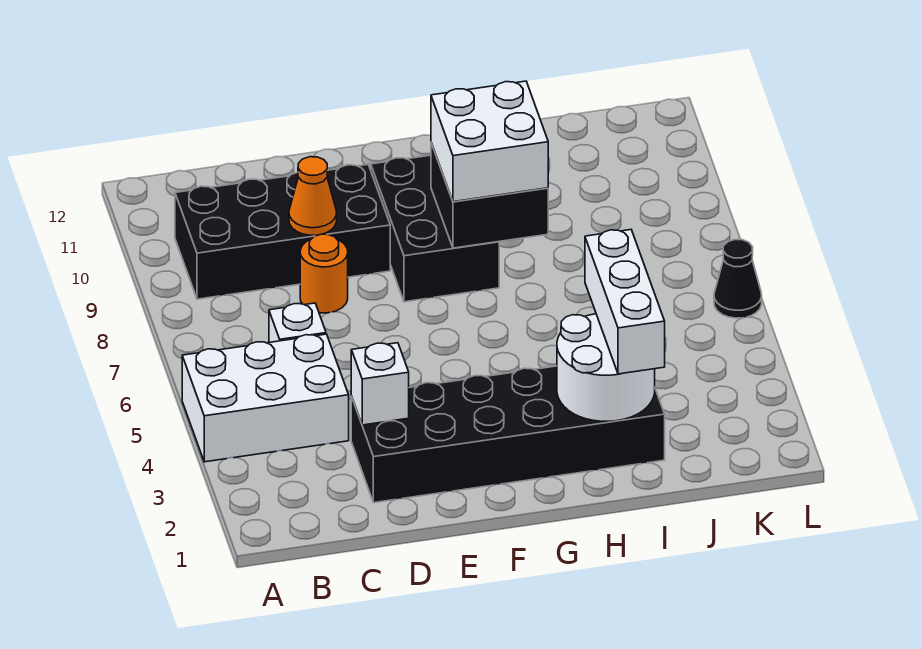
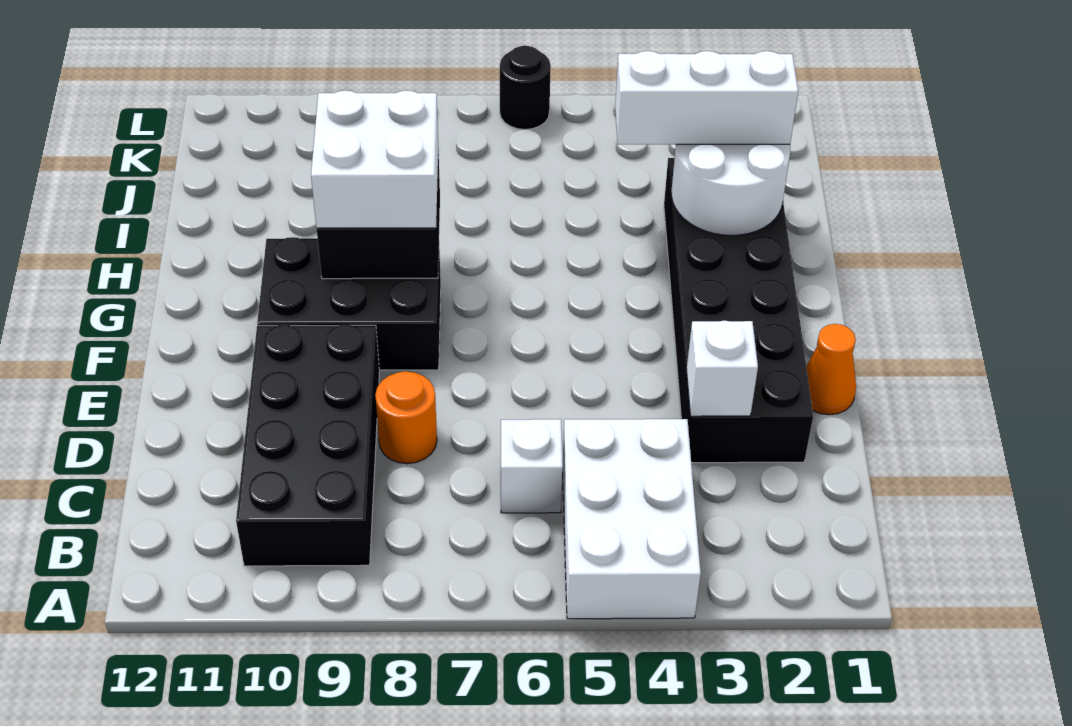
orange 1x1 cone [289,157,337,235] -> orange 1x1 cone moved to [806,324,856,415]
black 1x1 cone [714,240,762,318] -> black 1x1 round brick [500,46,551,130]

